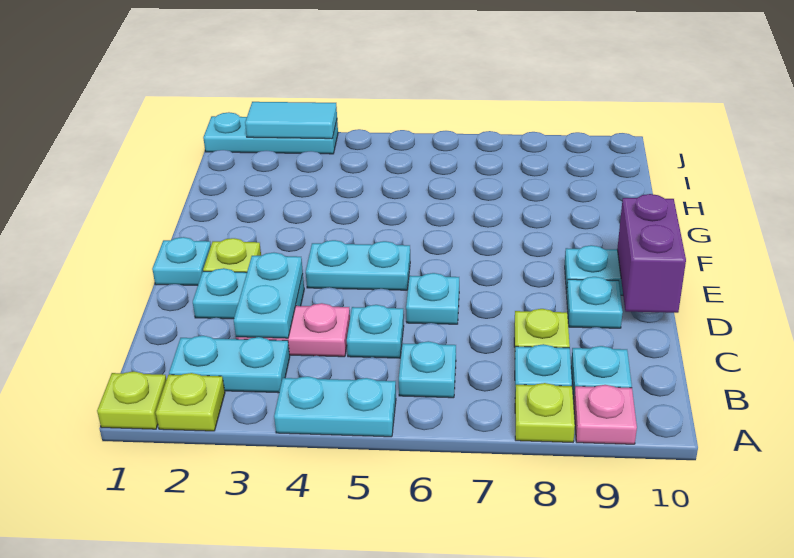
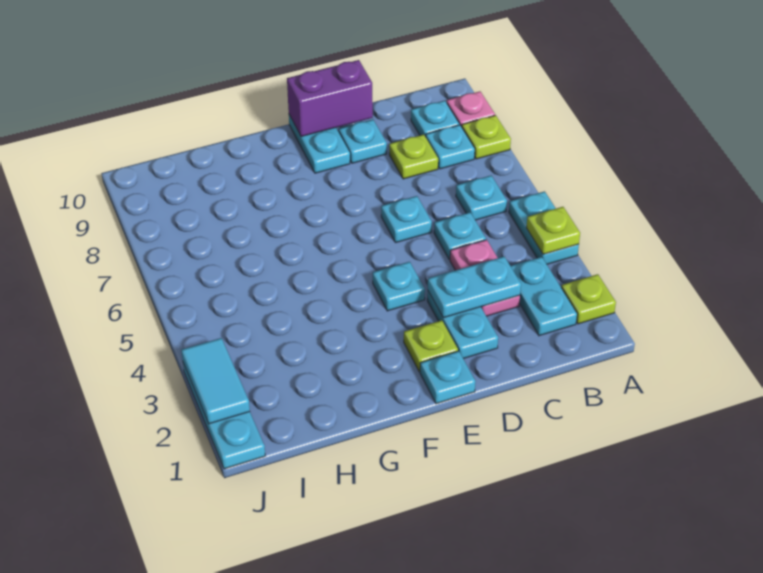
lime 1x1 plate [97,371,167,429] -> lime 1x1 plate moved to [526,207,580,254]
cyan 1x2 plate [306,240,410,290] -> cyan 1x1 plate [373,262,425,311]

